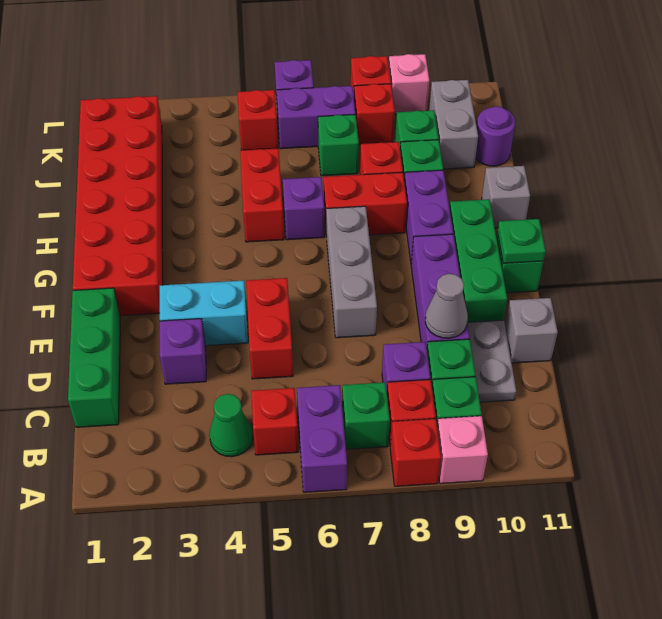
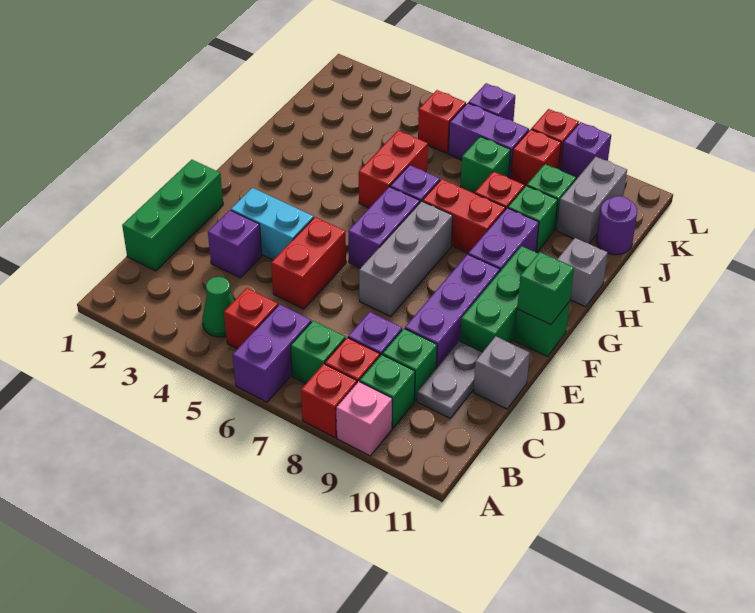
grey 1x1 cone [425,274,468,338] -> none
red 2x6 brick [73,96,163,316] -> none
none -> purple 1x2 brick [348,187,420,268]
green 1x1 plate [497,219,546,263] -> green 1x1 brick [517,252,574,325]
pink 1x1 brick [389,54,429,114] -> purple 1x1 brick [561,122,611,179]

